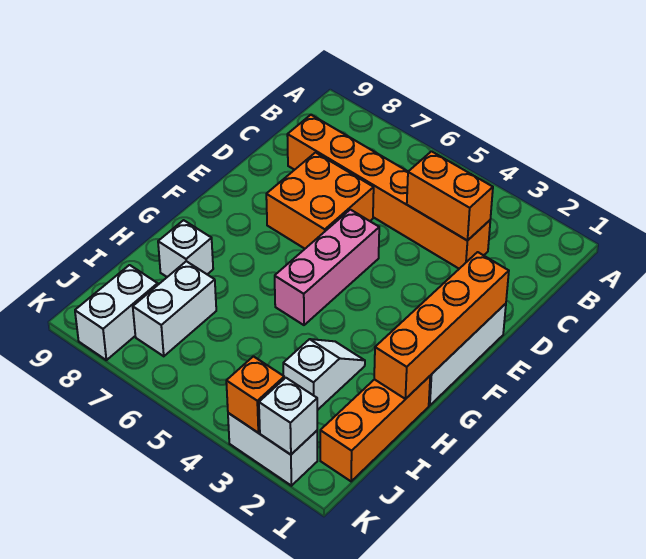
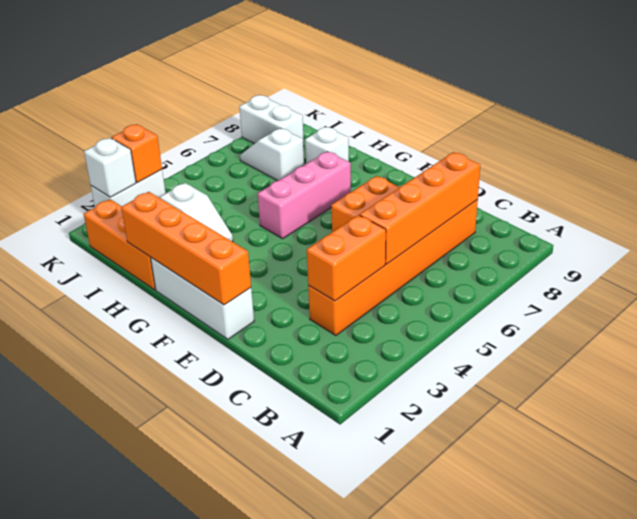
none -> orange 1x4 brick [360,152,480,264]
pink 1x3 brick [275,210,379,325] -> pink 1x3 brick turned to [258,151,351,239]
white 1x2 brick [133,261,216,356] -> white 1x2 slope [240,128,304,181]

